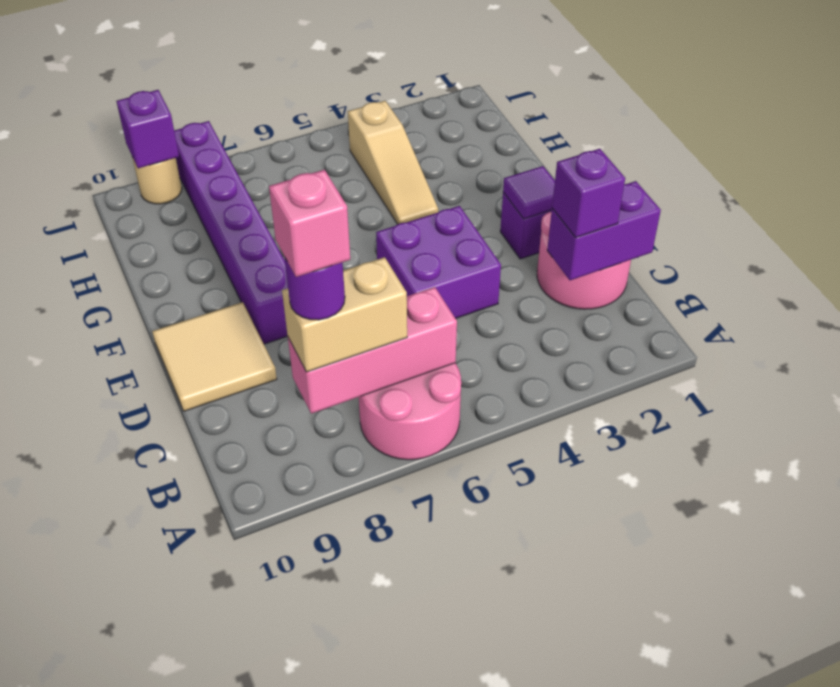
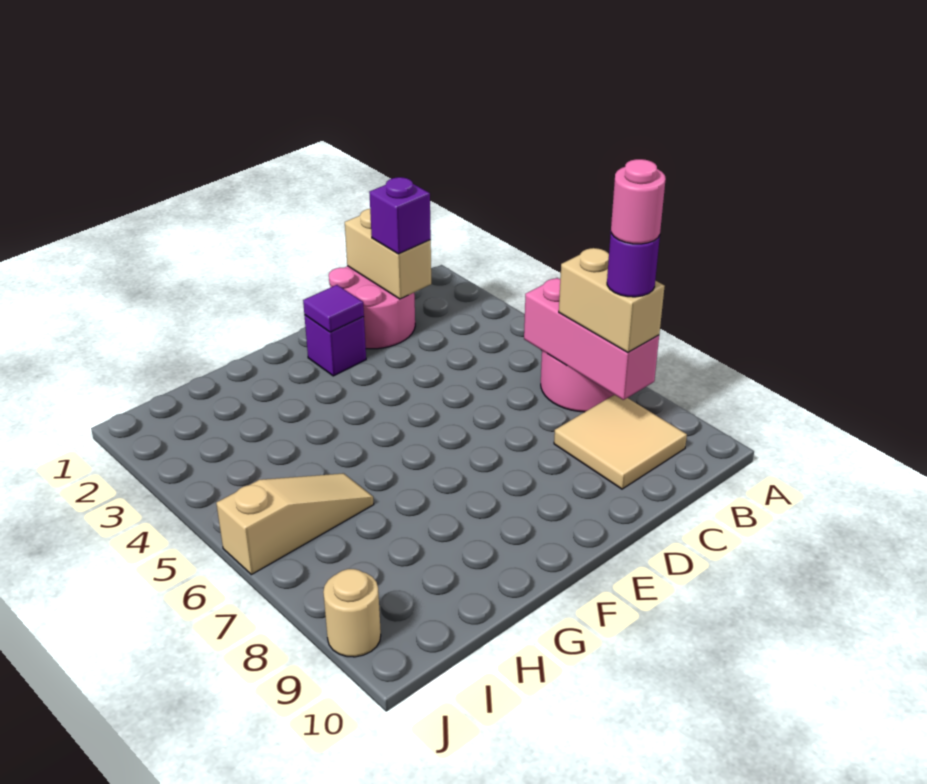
pink 1x1 brick [269,169,350,277] -> pink 1x1 round brick [611,159,666,244]
purple 1x2 brick [547,181,661,280] -> tan 1x2 brick [345,209,431,299]
purple 2x2 brick [376,206,501,318] -> none
tan 2x2 tile [152,302,277,411] -> tan 2x2 tile moved to [554,395,687,489]
purple 1x6 brick [174,121,288,344] -> none
tan 1x3 slope [348,101,438,224] -> tan 1x3 slope moved to [216,473,374,575]
purple 1x1 brick [116,90,179,168] -> none

